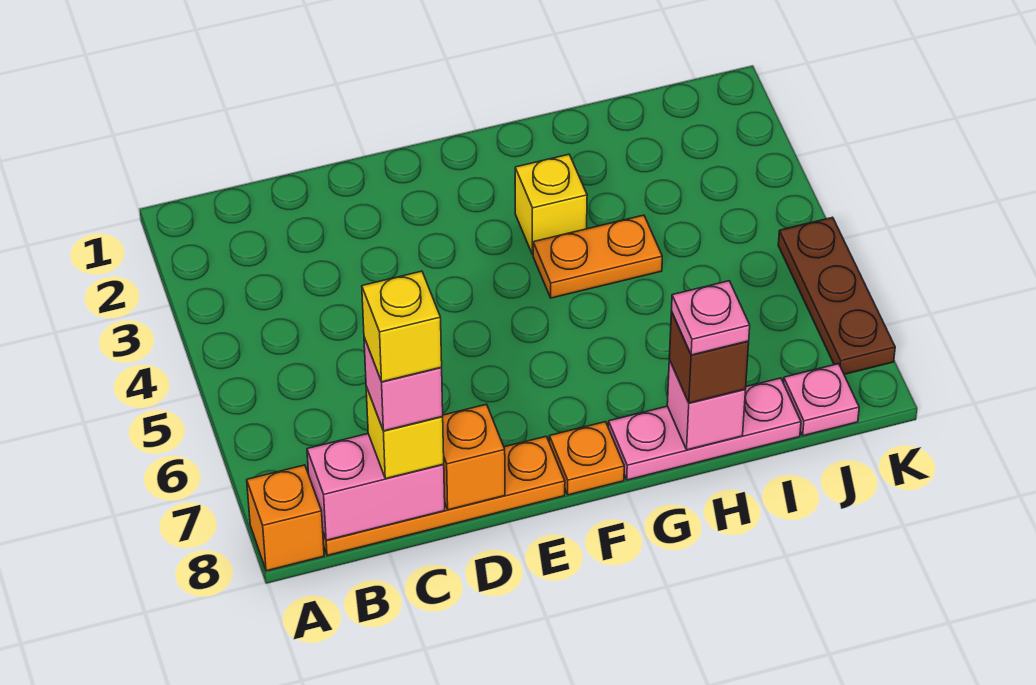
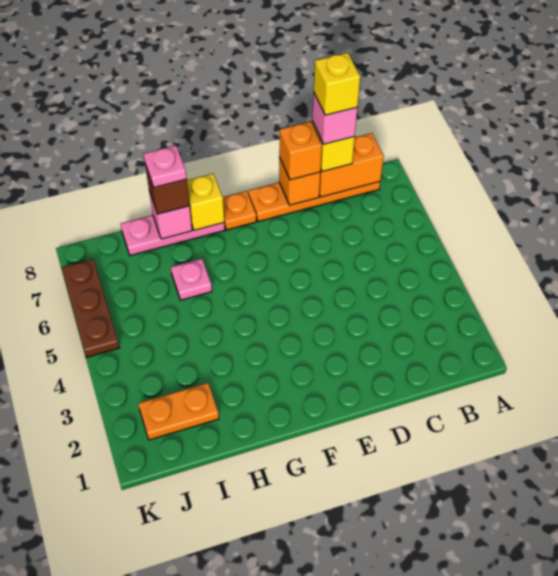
orange 1x1 brick [247,465,324,571] -> orange 1x1 brick moved to [279,121,322,180]
pink 1x2 brick [307,434,445,540] -> orange 1x2 brick [319,133,384,197]
yellow 1x1 brick [515,154,587,255] -> yellow 1x1 brick moved to [187,174,224,230]
orange 1x2 plate [533,215,662,298] -> orange 1x2 plate moved to [138,383,219,440]
pink 1x1 plate [783,364,859,436] -> pink 1x1 plate moved to [171,259,212,300]

